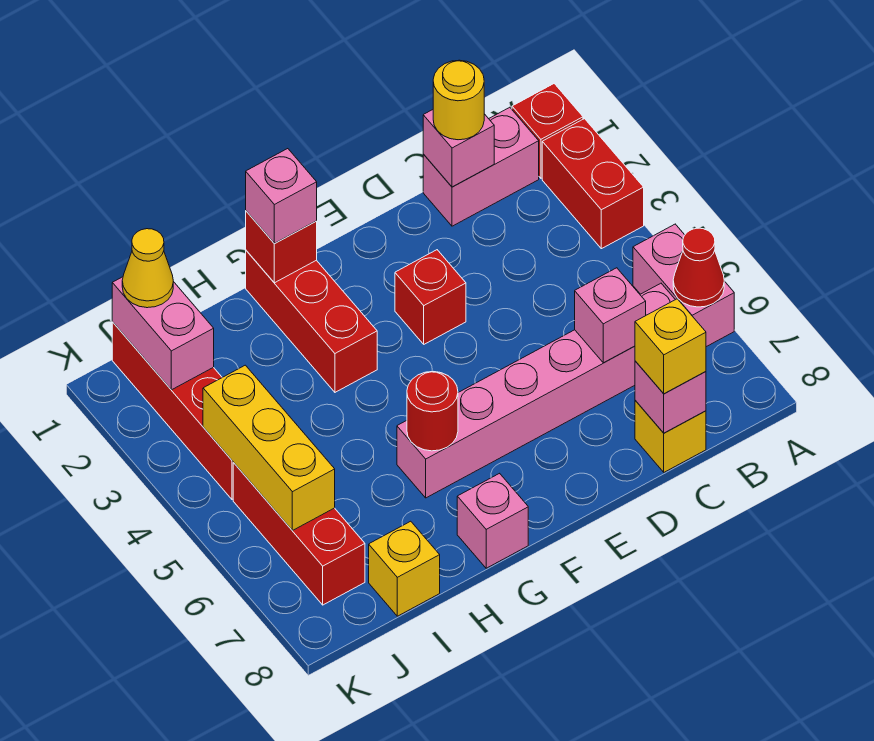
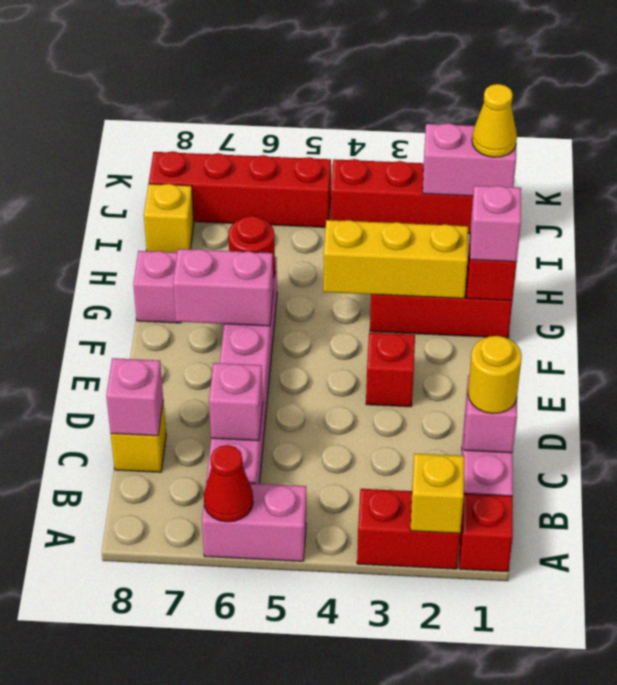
yellow 1x1 brick [635,299,706,394] -> yellow 1x1 brick moved to [410,453,464,533]
none -> pink 1x2 brick [173,249,273,326]
yellow 1x3 brick [203,365,335,531] -> yellow 1x3 brick moved to [323,220,468,298]
red 1x3 brick [233,463,365,605] -> red 1x4 brick [149,151,331,227]

